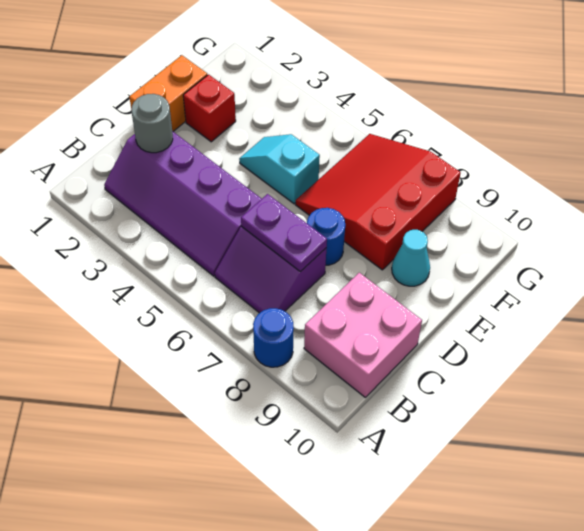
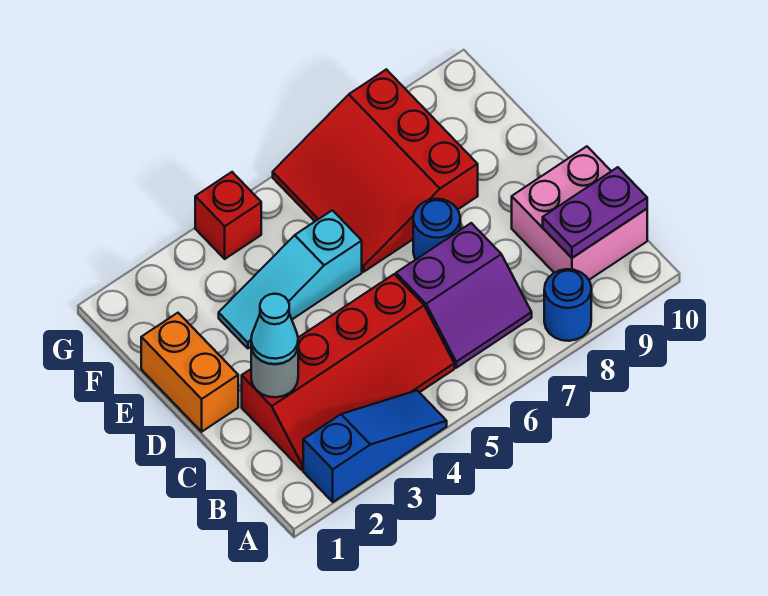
none -> blue 1x3 slope [303,391,447,502]
purple 2x4 slope [104,131,262,276] -> red 2x4 slope [242,274,454,470]
purple 1x2 plate [241,194,327,272] -> purple 1x2 plate moved to [543,167,647,258]
red 1x1 brick [183,75,236,142] -> red 1x1 brick moved to [195,172,261,259]
cyan 1x2 slope [239,134,320,204] -> cyan 1x3 slope [219,210,362,348]
cyan 1x1 cone [392,230,430,286] -> cyan 1x1 cone moved to [251,294,298,364]

